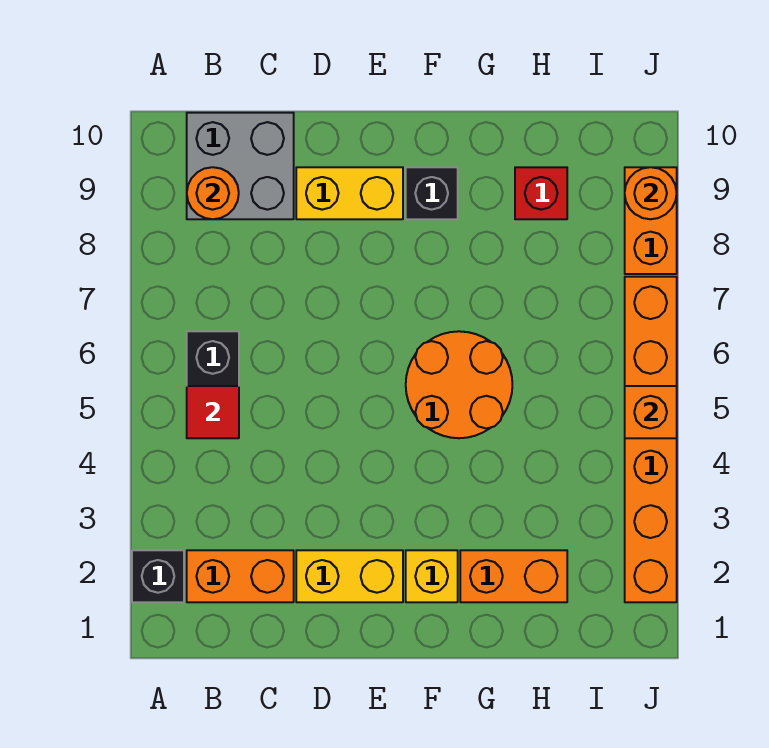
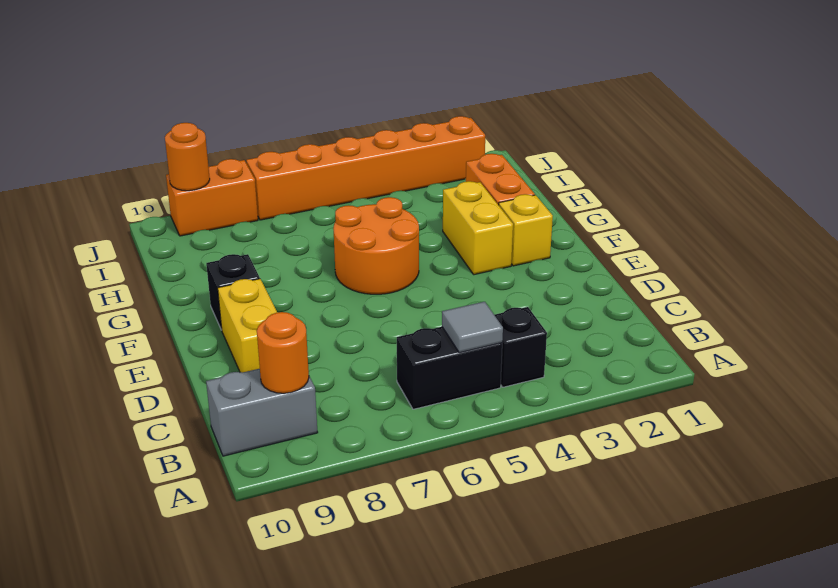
black 1x1 brick [132,550,184,602] -> black 1x1 brick moved to [495,307,547,387]
orange 1x2 brick [187,550,294,602] -> none
red 1x1 tile [187,386,239,438] -> grey 1x1 tile [442,302,503,353]
grey 2x2 brick [187,113,294,219] -> grey 1x2 brick [206,369,318,456]
yellow 1x2 brick [296,550,403,602] -> yellow 1x2 brick moved to [443,181,513,275]
red 1x1 brick [515,167,567,219] -> none
orange 1x1 brick [625,386,677,438] -> none

